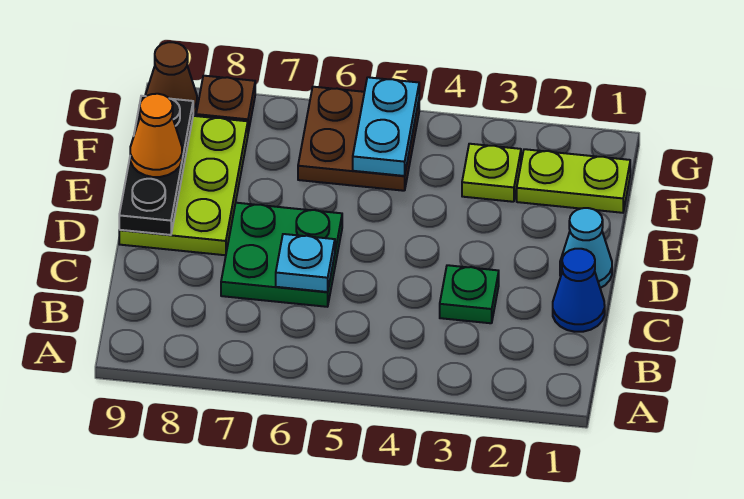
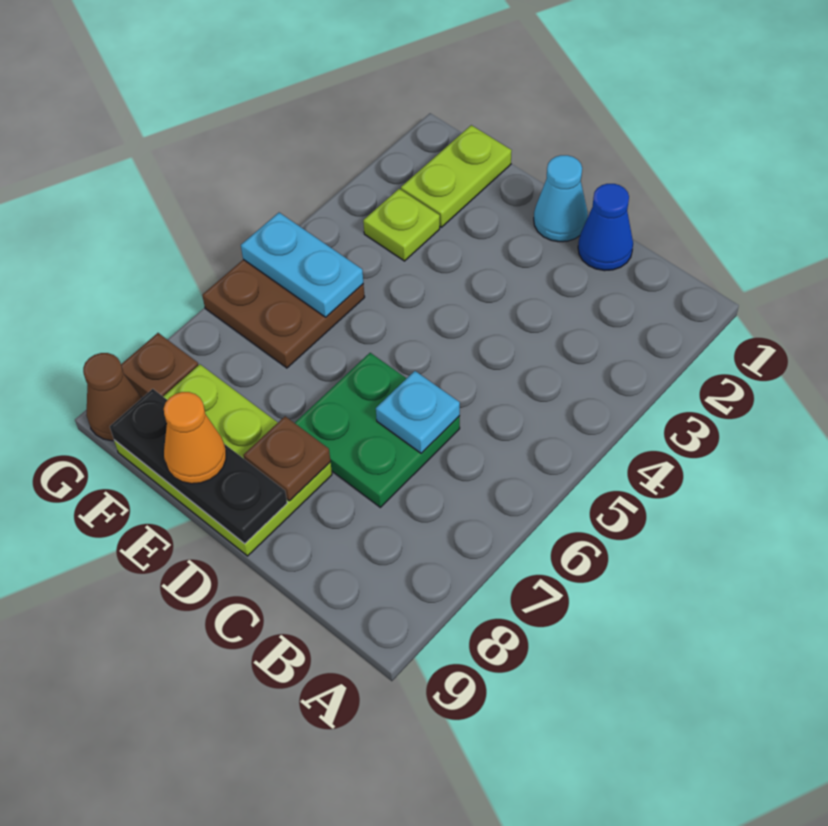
green 1x1 plate [440,265,499,323] -> none
none -> brown 1x1 plate [243,416,330,501]

